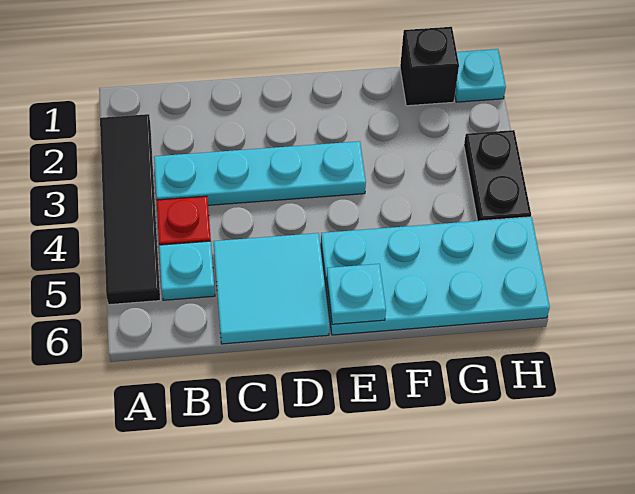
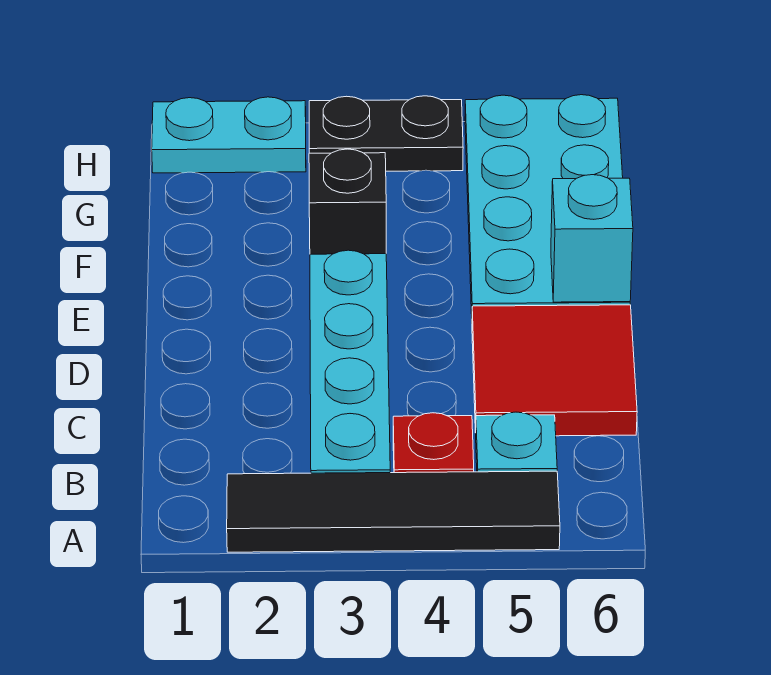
cyan 2x2 tile [213,233,329,344] -> red 2x2 tile [472,305,637,436]
cyan 1x1 plate [327,264,386,324] -> cyan 1x1 brick [551,175,633,302]
black 1x1 brick [400,27,459,106] -> black 1x1 brick moved to [309,149,386,254]
cyan 1x1 plate [455,49,506,102] -> cyan 1x2 plate [152,97,306,173]

